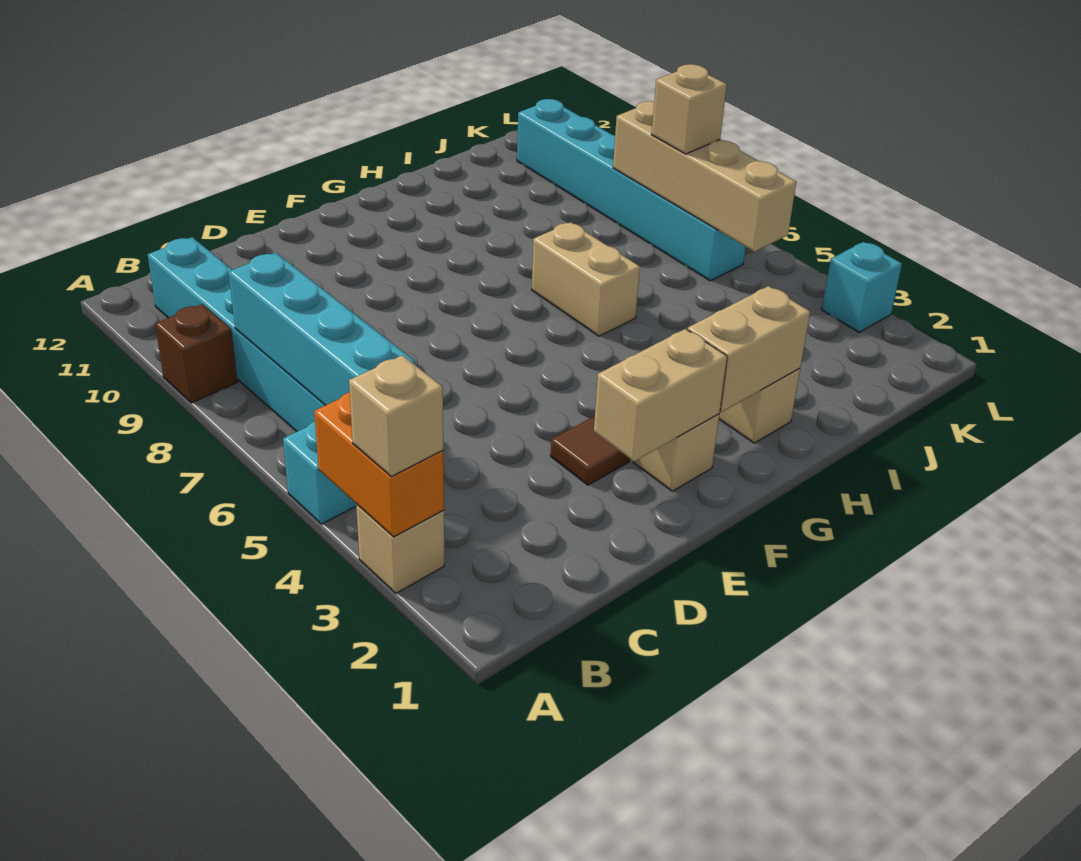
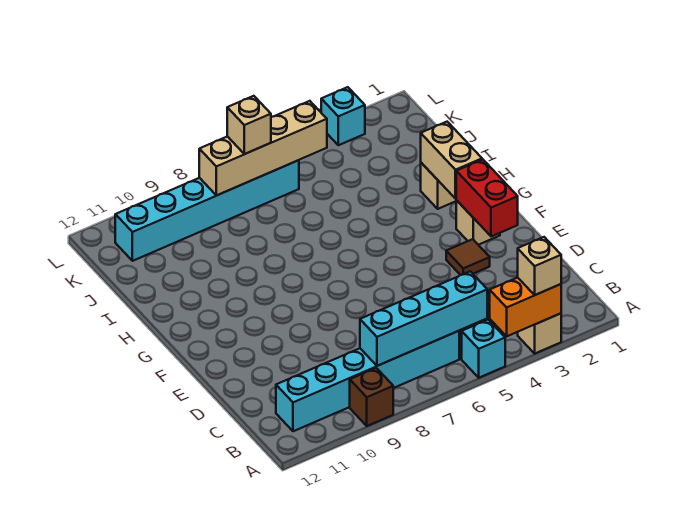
tan 1x2 brick [594,329,727,462] -> red 1x2 brick [456,159,518,237]
tan 1x2 brick [532,222,640,336] -> none

